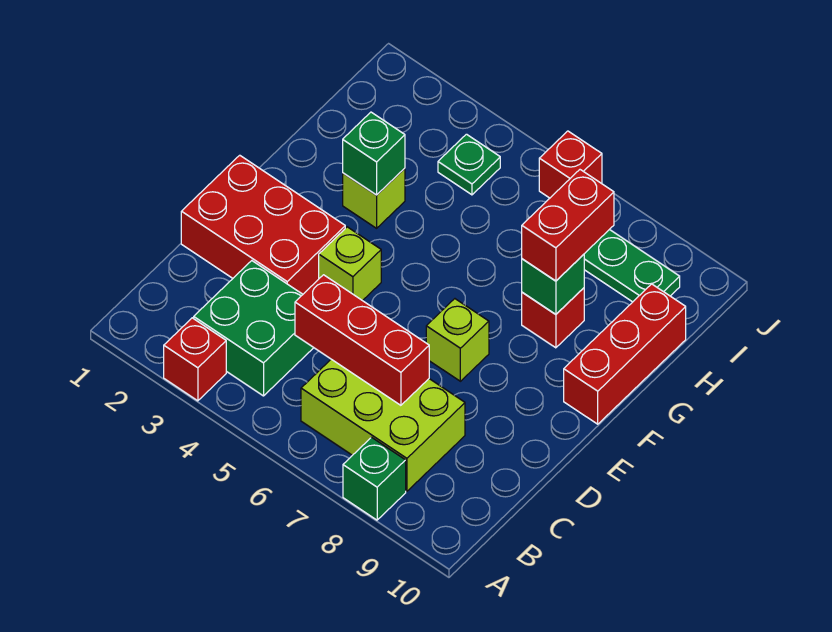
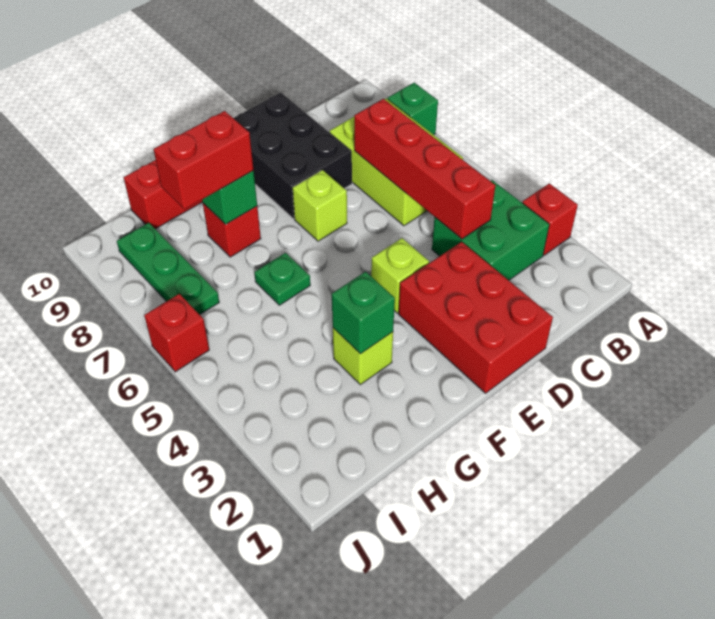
red 1x3 brick [295,275,429,405] -> red 1x4 brick [354,99,496,239]
none -> black 2x3 brick [234,93,352,219]
green 1x1 plate [438,134,500,195] -> green 1x1 plate moved to [254,253,310,305]

